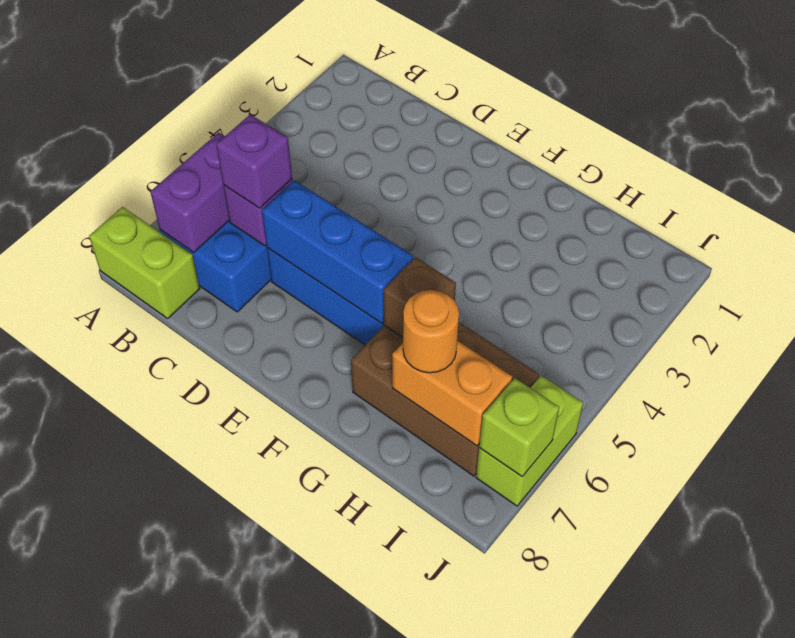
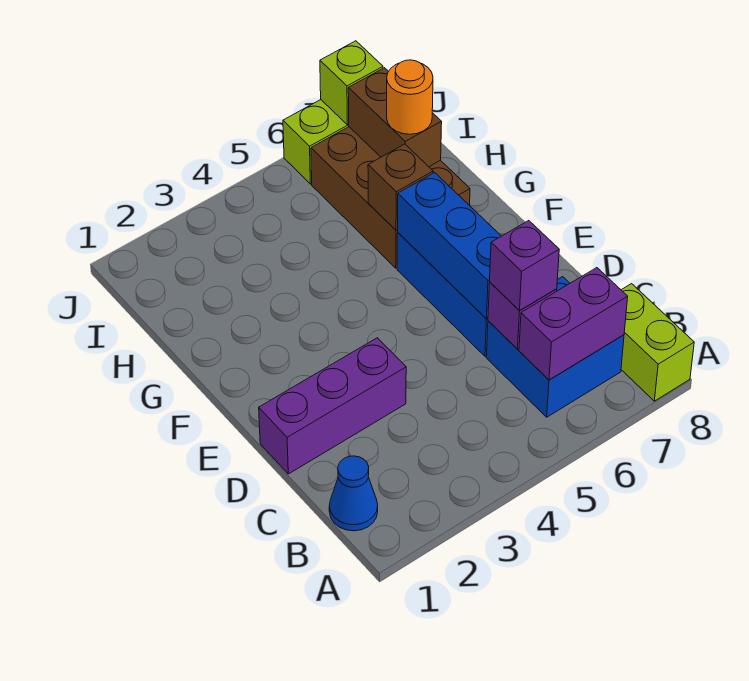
none -> blue 1x1 cone [329,456,378,531]
none -> purple 1x3 brick [259,338,406,474]
orange 1x2 brick [392,341,512,446] -> brown 1x2 brick [348,68,442,167]

